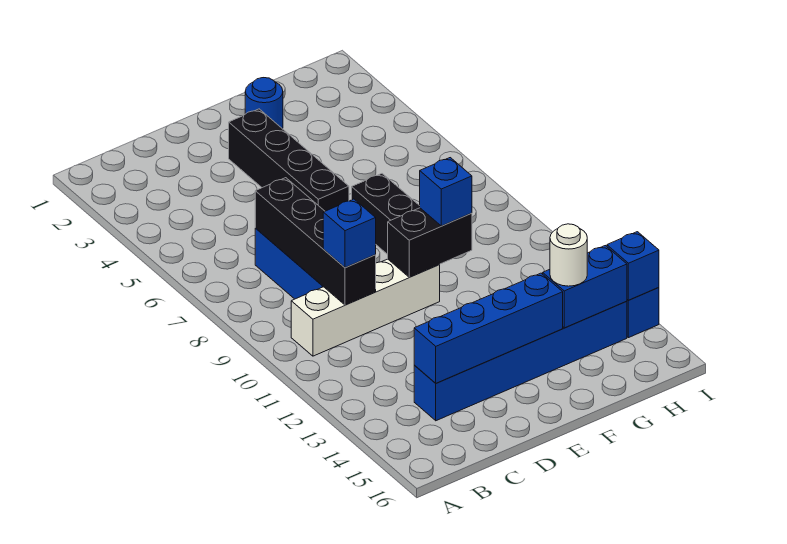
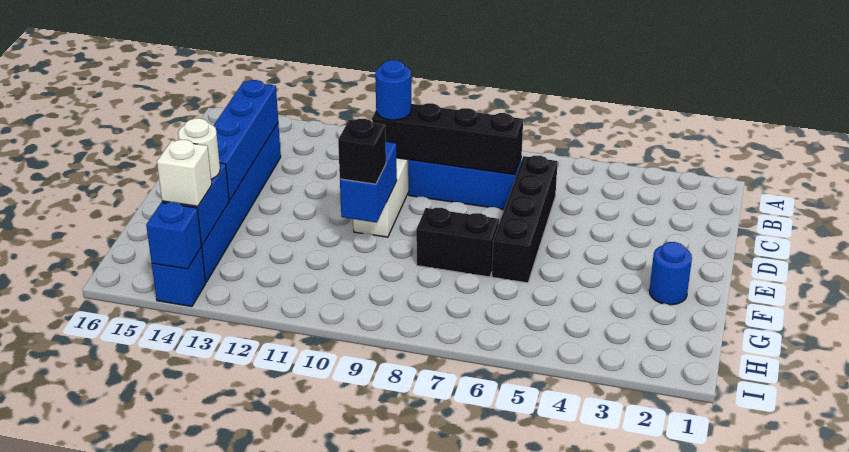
blue 1x1 brick [323,199,376,268] -> blue 1x1 round brick [375,60,411,120]
black 1x4 brick [229,109,349,211] -> black 1x4 brick turned to [492,156,558,283]
black 1x2 brick [388,208,472,277] -> blue 1x2 brick [340,142,397,223]
blue 1x1 brick [420,158,472,226] -> black 1x1 brick [338,119,386,184]
none -> white 1x1 brick [157,140,212,206]

